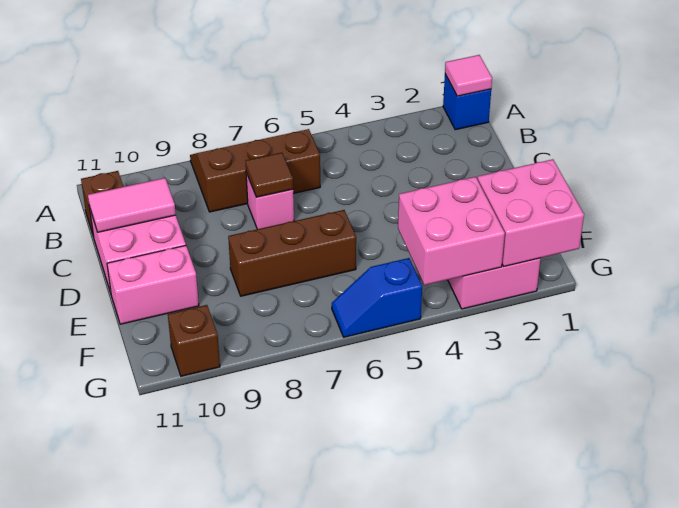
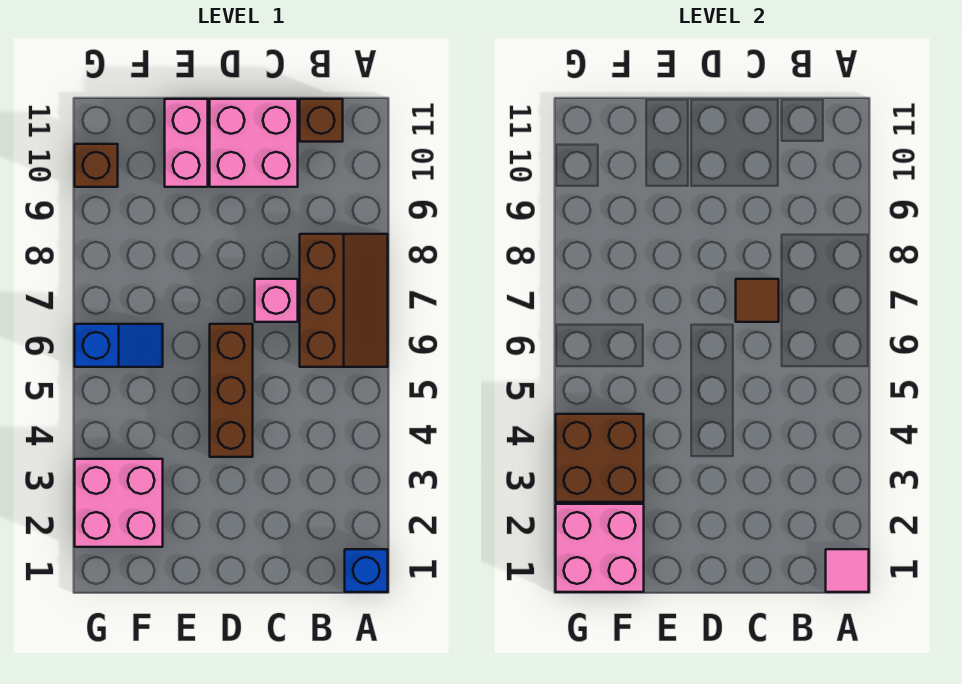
pink 1x2 tile [88,178,176,232] -> none
brown 1x3 brick [228,210,356,296] -> brown 1x3 brick moved to [210,324,253,457]
pink 2x2 brick [398,177,505,285] -> brown 2x2 brick [556,414,644,502]
blue 1x2 slope [332,258,422,337] -> blue 1x2 slope turned to [75,324,163,367]

